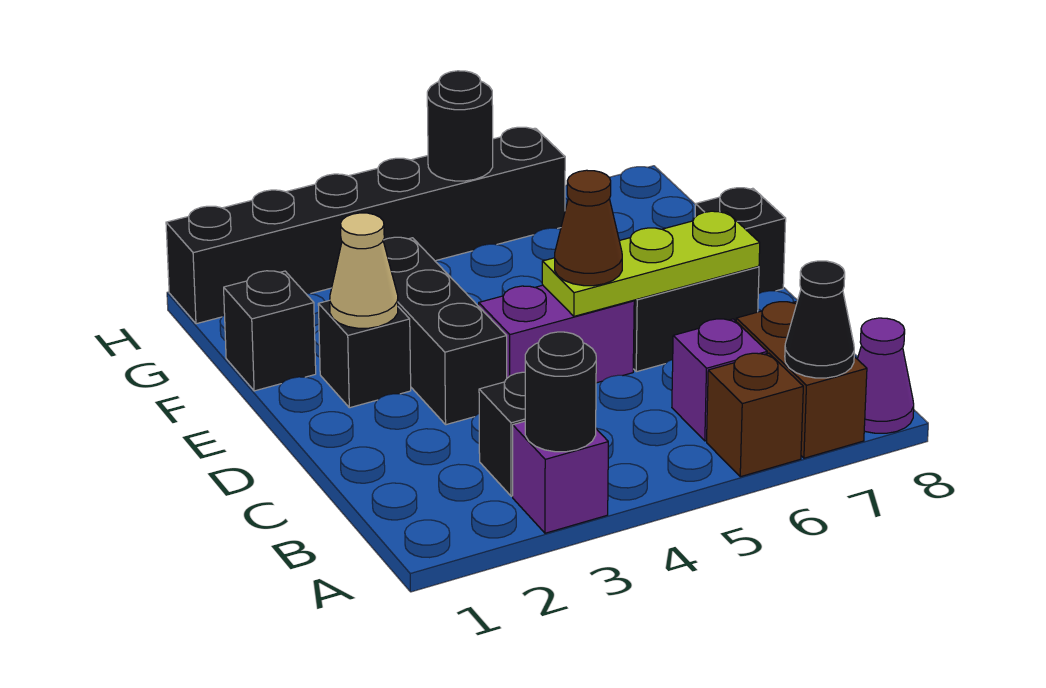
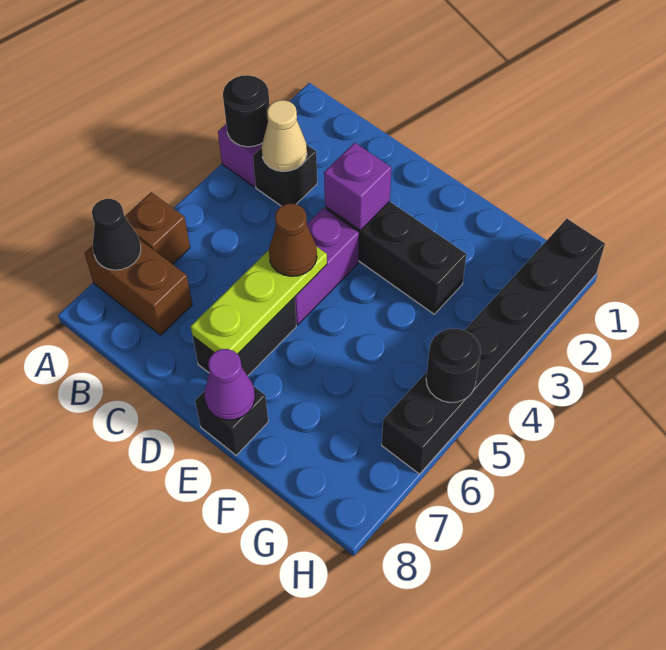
purple 1x1 cone [858,318,914,433] -> purple 1x1 cone moved to [204,349,255,420]
purple 1x1 brick [672,319,767,441] -> purple 1x1 brick moved to [324,143,391,230]
black 1x1 brick [318,300,411,408] -> none
tan 1x1 cone [330,213,398,328] -> tan 1x1 cone moved to [262,100,307,172]
black 1x1 brick [224,271,316,391] -> none

